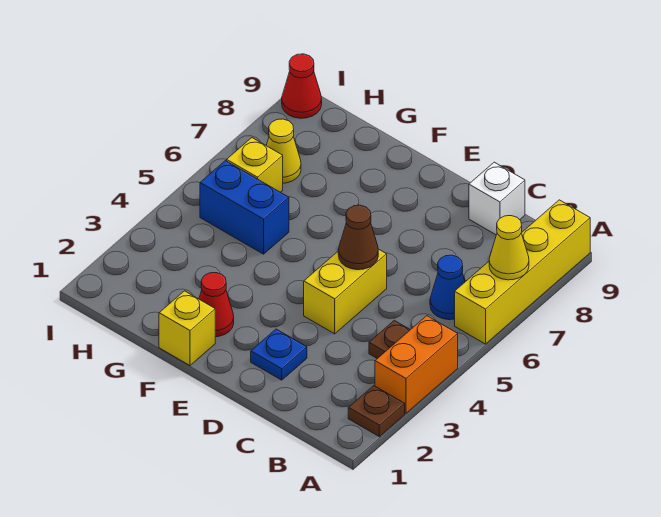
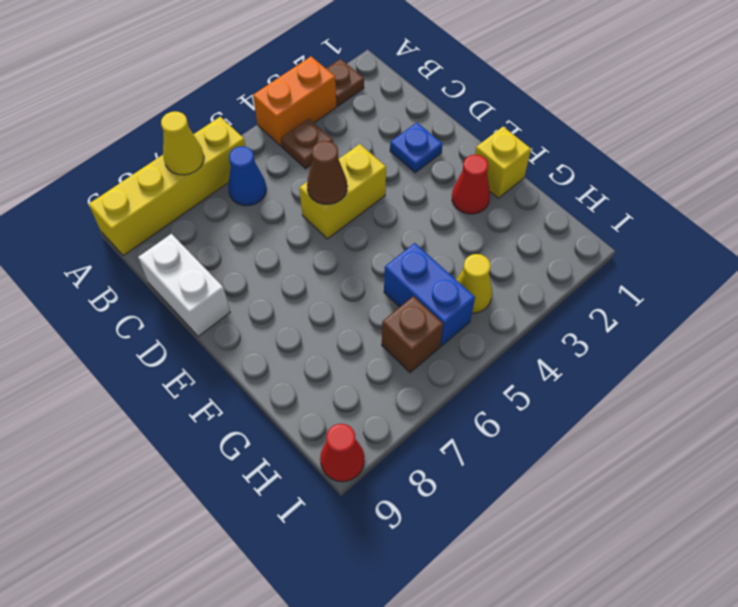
white 1x1 brick [469,162,525,235] -> white 1x2 brick [138,234,230,336]
yellow 1x1 brick [227,138,283,192] -> brown 1x1 brick [382,296,443,373]
yellow 1x1 cone [266,119,301,183] -> yellow 1x1 cone moved to [457,254,492,313]

